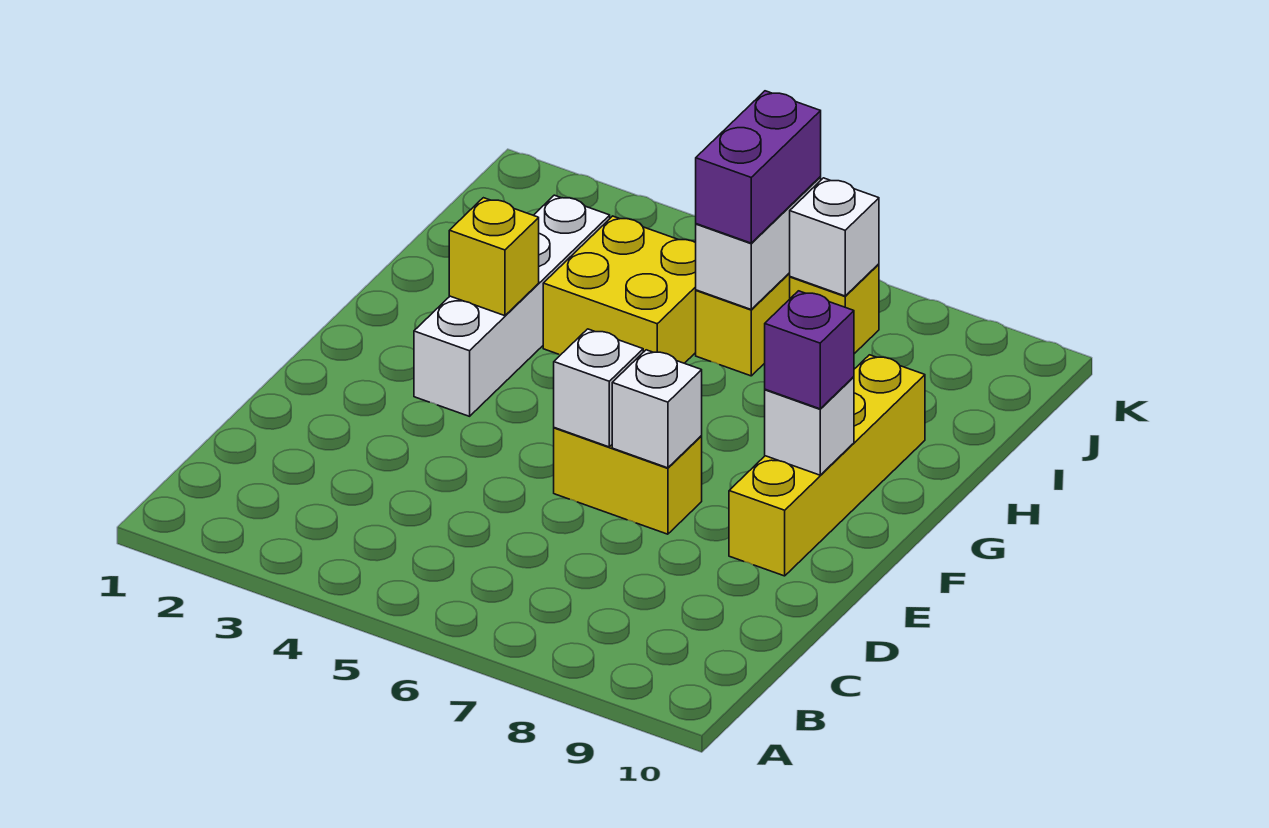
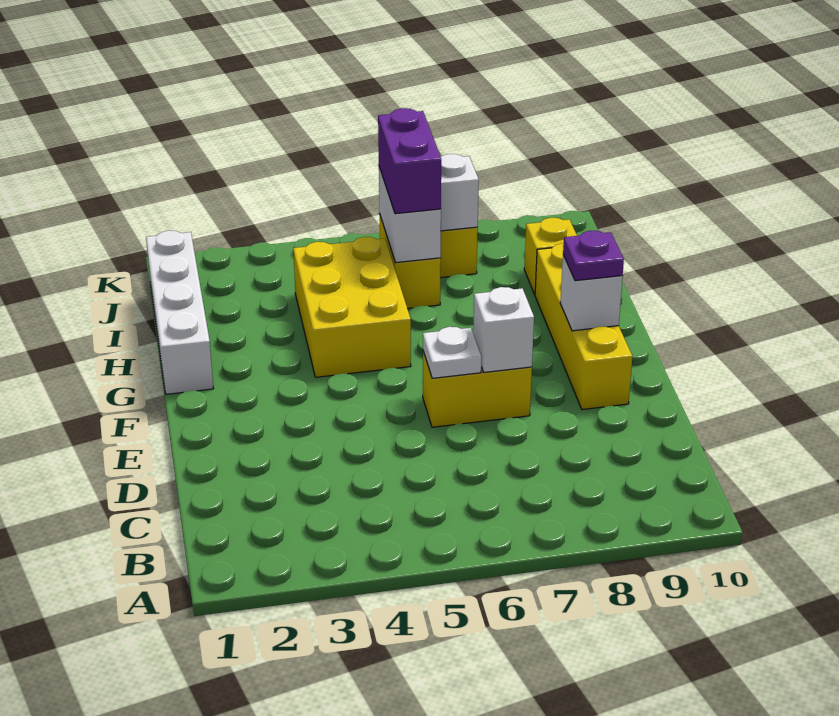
white 1x1 brick [554,329,643,447] -> white 1x1 plate [423,327,481,378]
white 1x4 brick [414,195,610,416] -> white 1x4 brick moved to [146,230,213,394]
purple 1x1 brick [765,291,854,409] -> purple 1x1 plate [563,231,624,281]
yellow 1x1 brick [449,198,539,316] -> yellow 1x1 brick moved to [524,218,577,294]
yellow 2x2 brick [543,216,696,363] -> yellow 2x3 brick [293,237,411,377]

